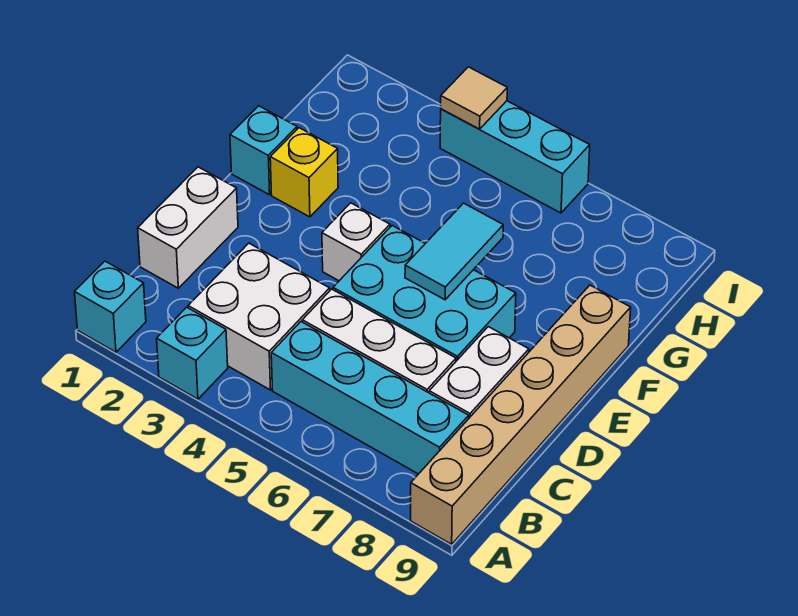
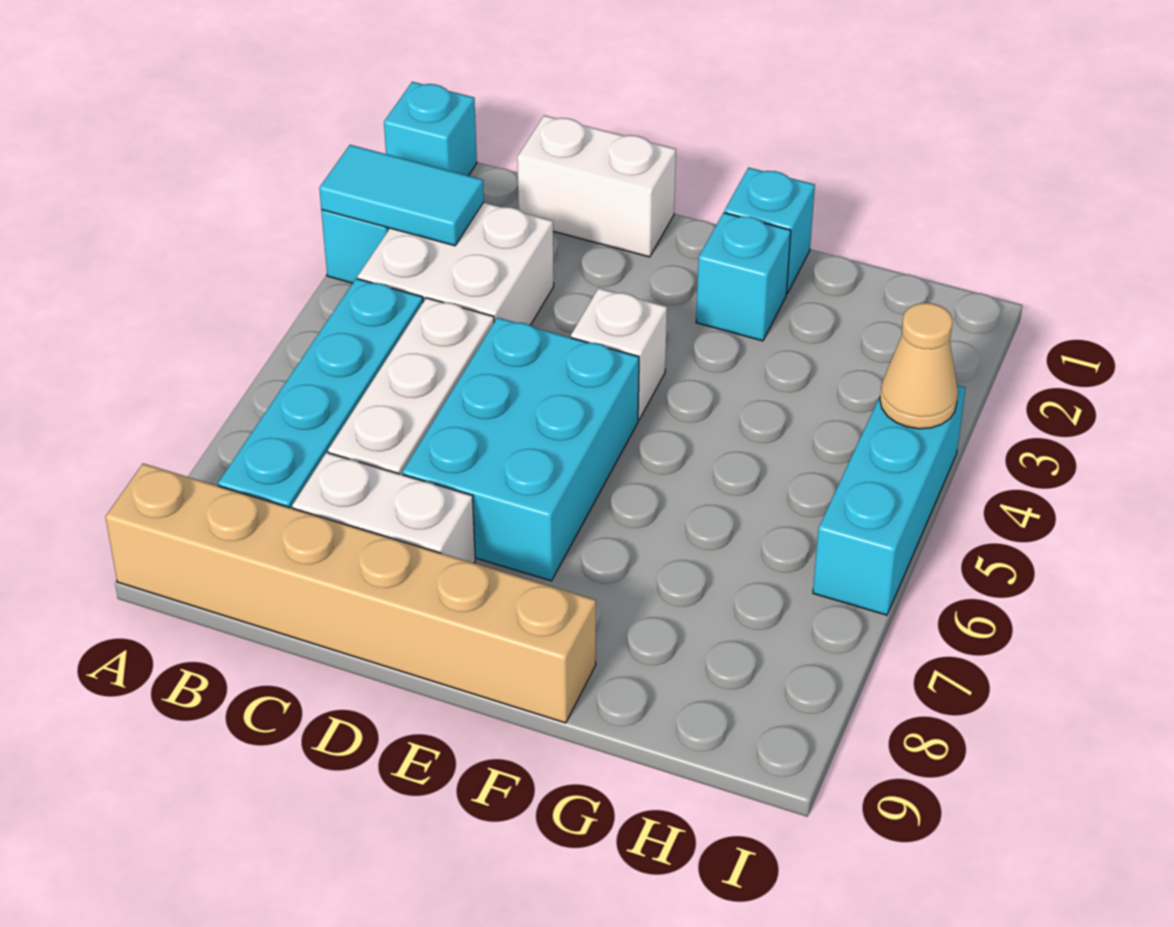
cyan 1x2 tile [405,203,503,300] -> cyan 1x2 tile moved to [319,145,484,246]
yellow 1x1 brick [270,128,338,217] -> cyan 1x1 brick [696,213,791,341]
tan 1x1 tile [441,67,507,129] -> tan 1x1 cone [880,303,958,429]

